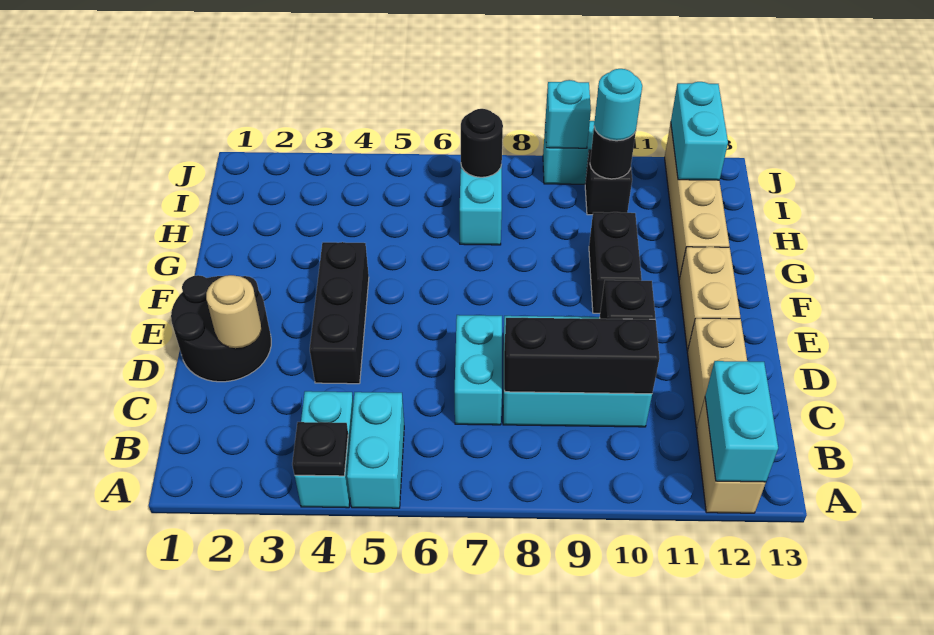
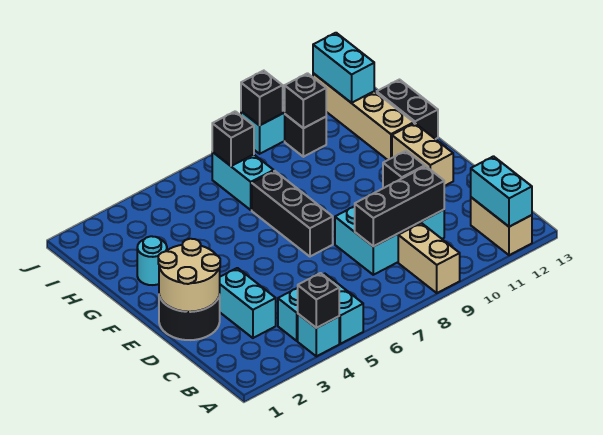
black 1x1 plate [292,422,348,476] -> black 1x1 brick [298,273,339,328]
cyan 1x2 brick [455,315,502,425] -> cyan 1x2 brick moved to [219,268,276,338]
tan 1x2 brick [687,318,747,428] -> tan 1x2 brick moved to [398,223,460,293]
tan 1x1 round brick [206,275,261,348] -> tan 2x2 round brick [158,239,220,312]
black 1x3 brick [310,242,369,384] -> black 1x3 brick moved to [252,171,333,256]
black 1x2 brick [589,212,642,313] -> black 1x2 brick moved to [377,80,438,139]
black 1x1 round brick [461,109,503,177] -> black 1x1 brick [212,111,254,166]
black 1x1 round brick [590,127,636,179] -> black 1x1 brick [285,73,326,128]
cyan 1x1 round brick [594,69,642,141] -> cyan 1x1 round brick moved to [137,236,167,285]
cyan 1x1 brick [545,80,591,148] -> black 1x1 brick [241,71,283,125]

